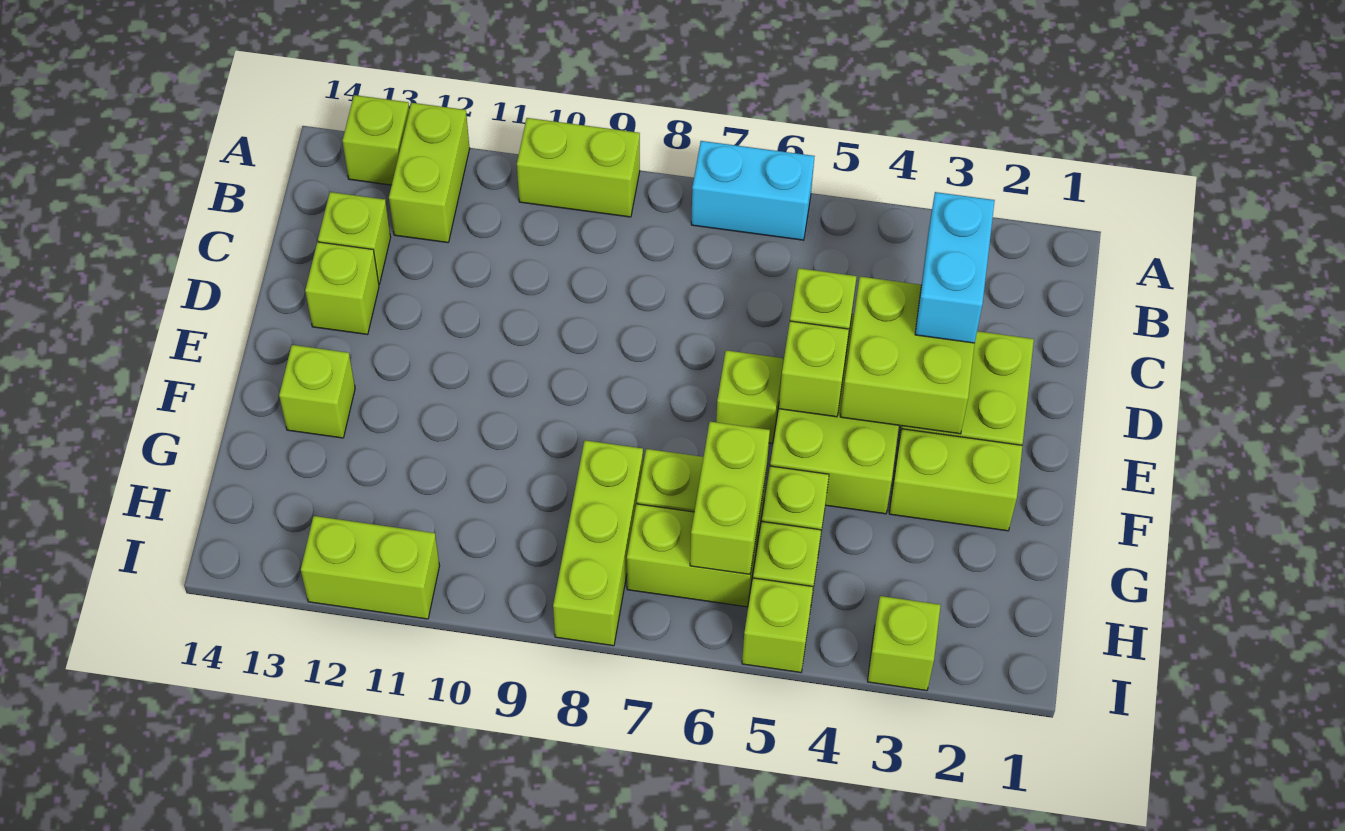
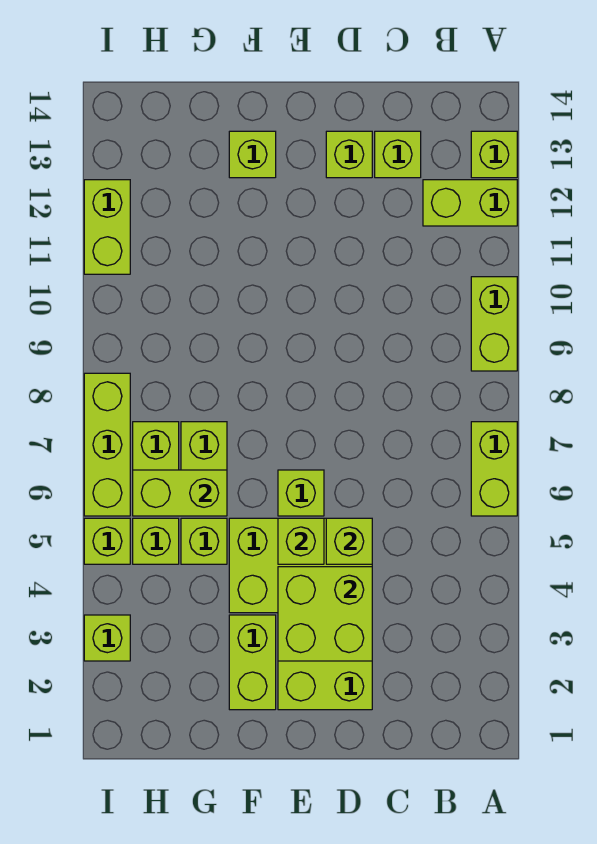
cyan 1x2 brick [691,141,815,240] -> lime 1x2 brick [471,422,517,516]
cyan 1x2 brick [915,192,995,343] -> none
lime 1x3 brick [553,440,643,646] -> lime 1x3 brick turned to [84,373,130,516]

